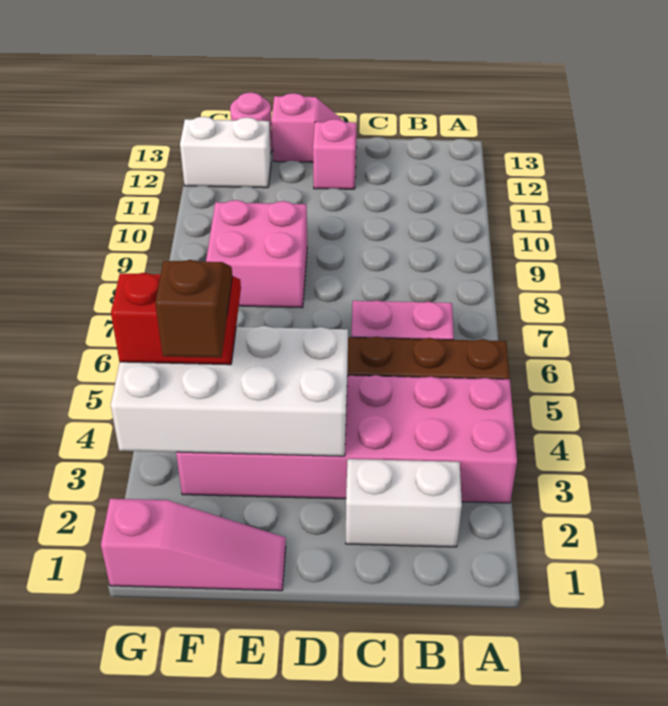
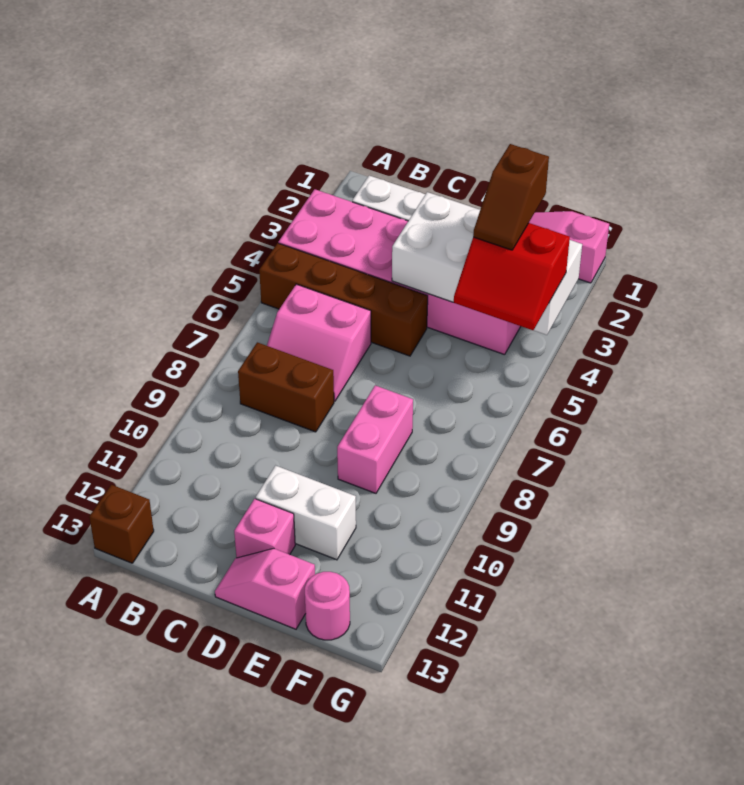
none -> brown 1x1 brick [89,485,154,563]
none -> brown 1x2 brick [238,342,334,432]
pink 2x2 brick [206,200,307,308] -> pink 1x2 brick [337,385,413,493]
white 1x2 brick [180,117,271,188] -> white 1x2 brick moved to [256,466,356,560]

